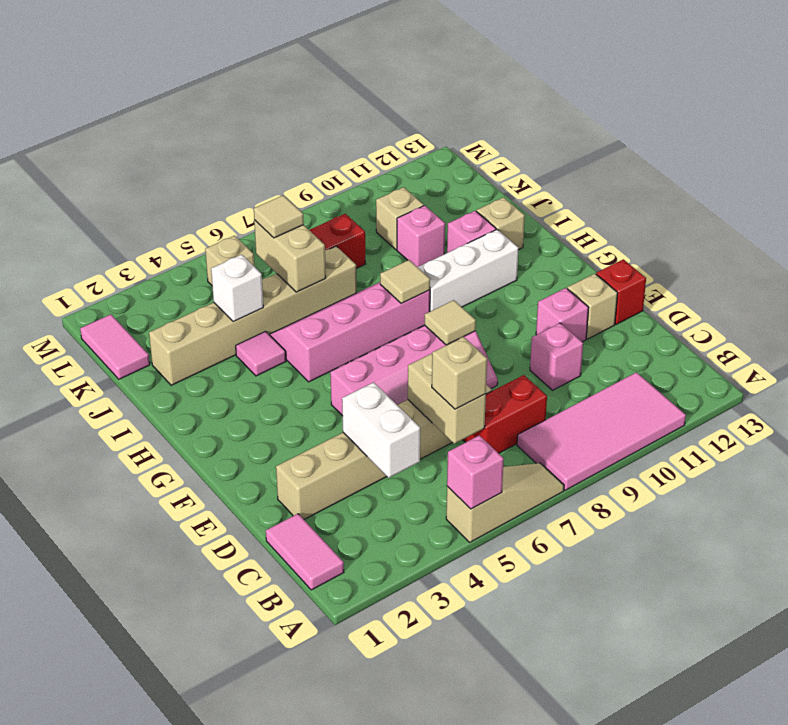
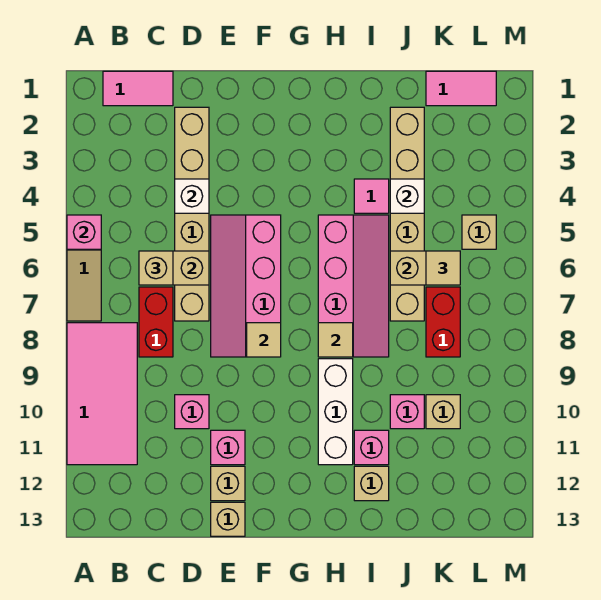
white 1x2 brick [342,382,420,478] -> white 1x1 brick [175,179,209,213]
red 1x1 brick [596,259,646,324] -> tan 1x1 brick [211,502,245,536]

